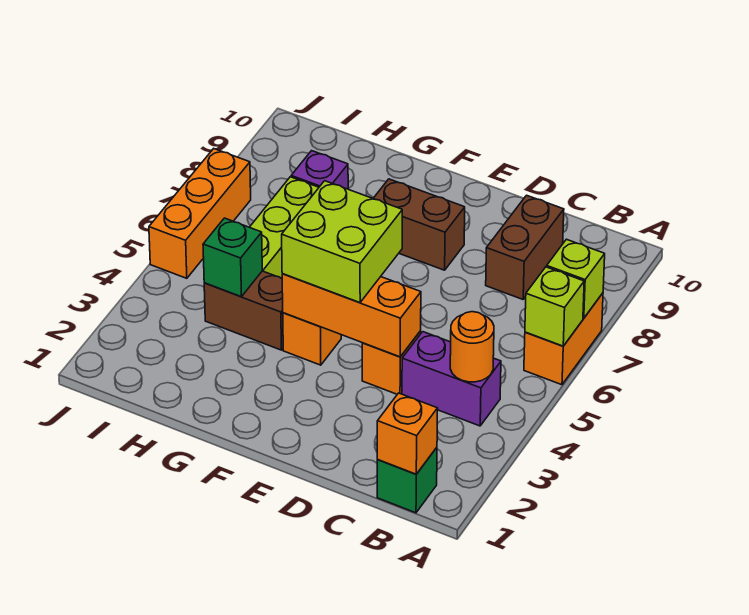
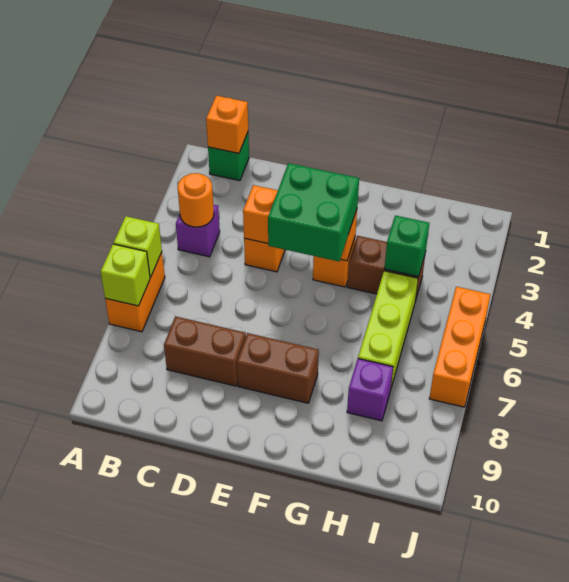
purple 1x2 brick [402,332,501,426] -> purple 1x1 brick [176,204,220,257]
brown 1x2 brick [486,195,564,299] -> brown 1x2 brick turned to [164,316,246,386]
lime 2x2 brick [282,181,402,303] -> green 2x2 brick [268,163,359,261]

